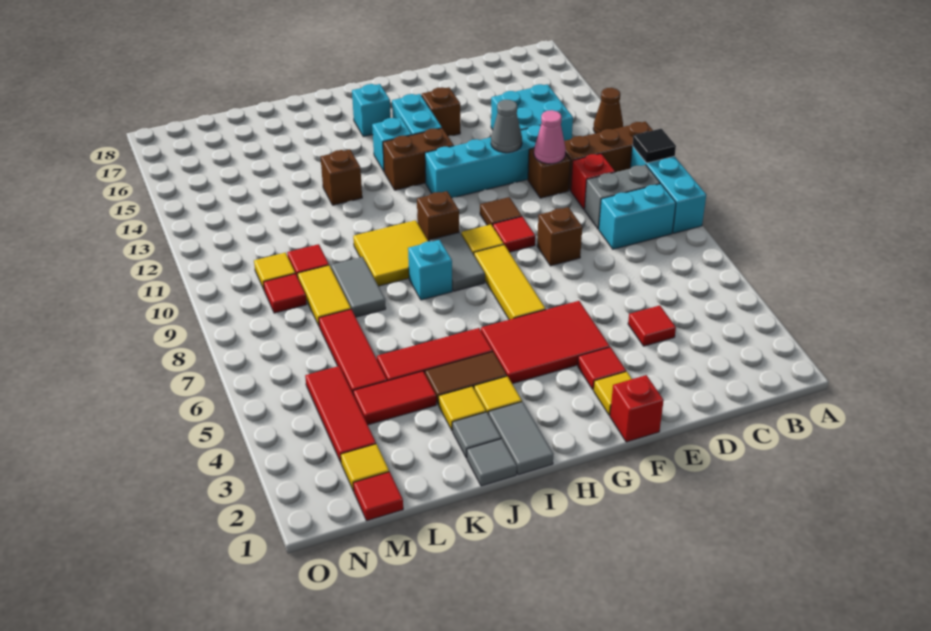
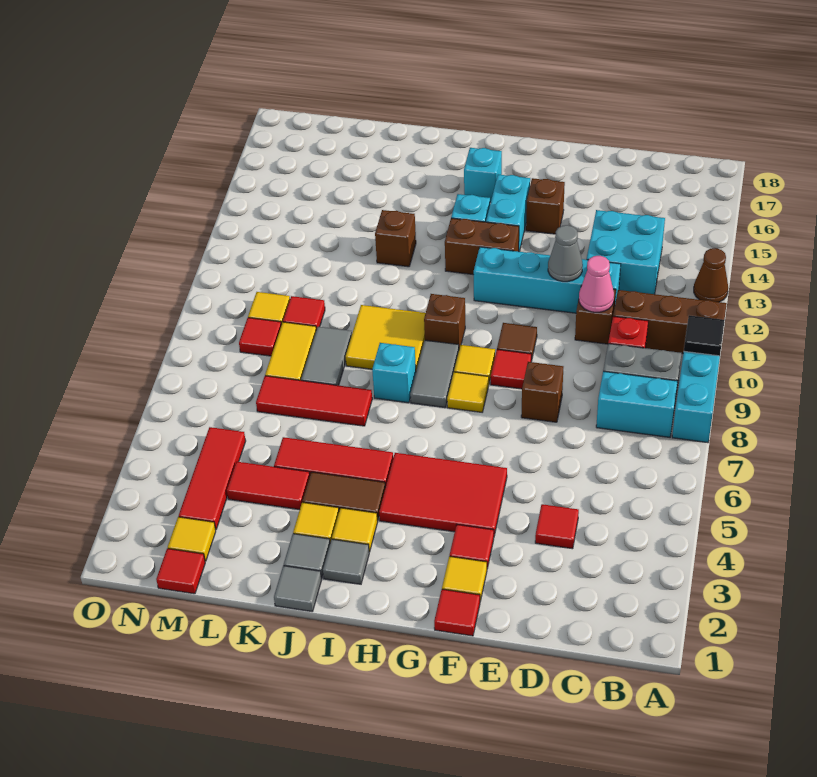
red 1x1 brick [610,375,664,442] -> red 1x1 tile [434,589,480,636]
yellow 1x3 tile [474,245,546,320] -> yellow 1x1 tile [447,372,489,412]
grey 1x2 tile [489,402,553,475] -> grey 1x1 tile [323,539,369,584]
red 1x3 tile [319,309,387,395] -> red 1x3 tile turned to [256,376,372,426]

